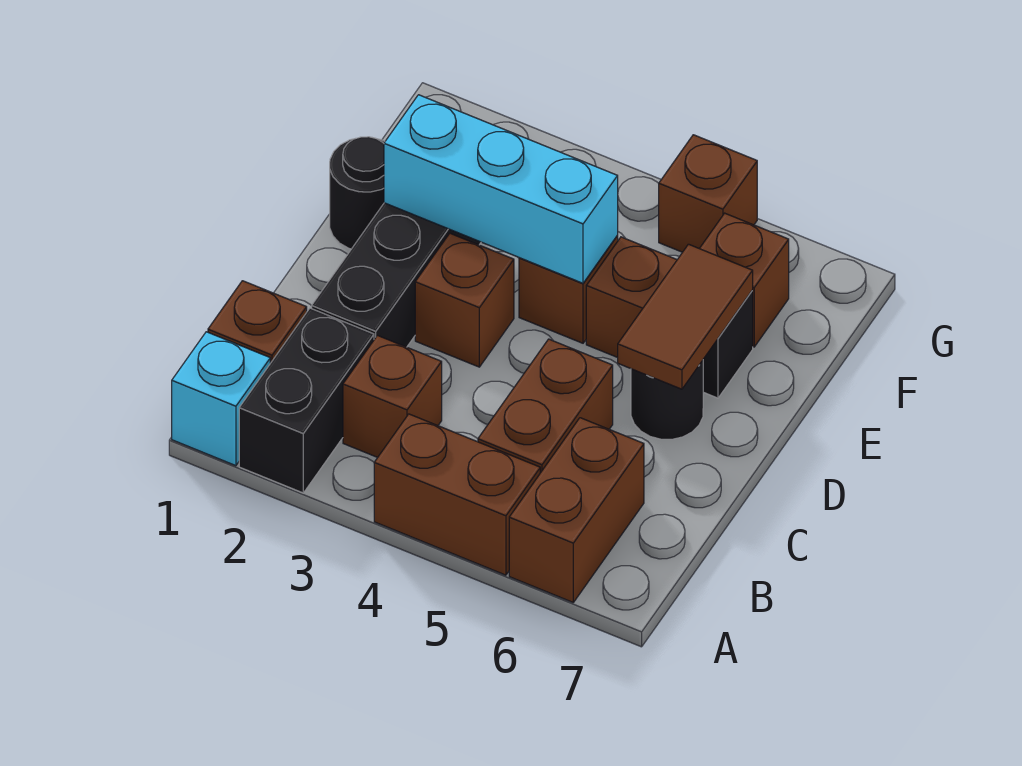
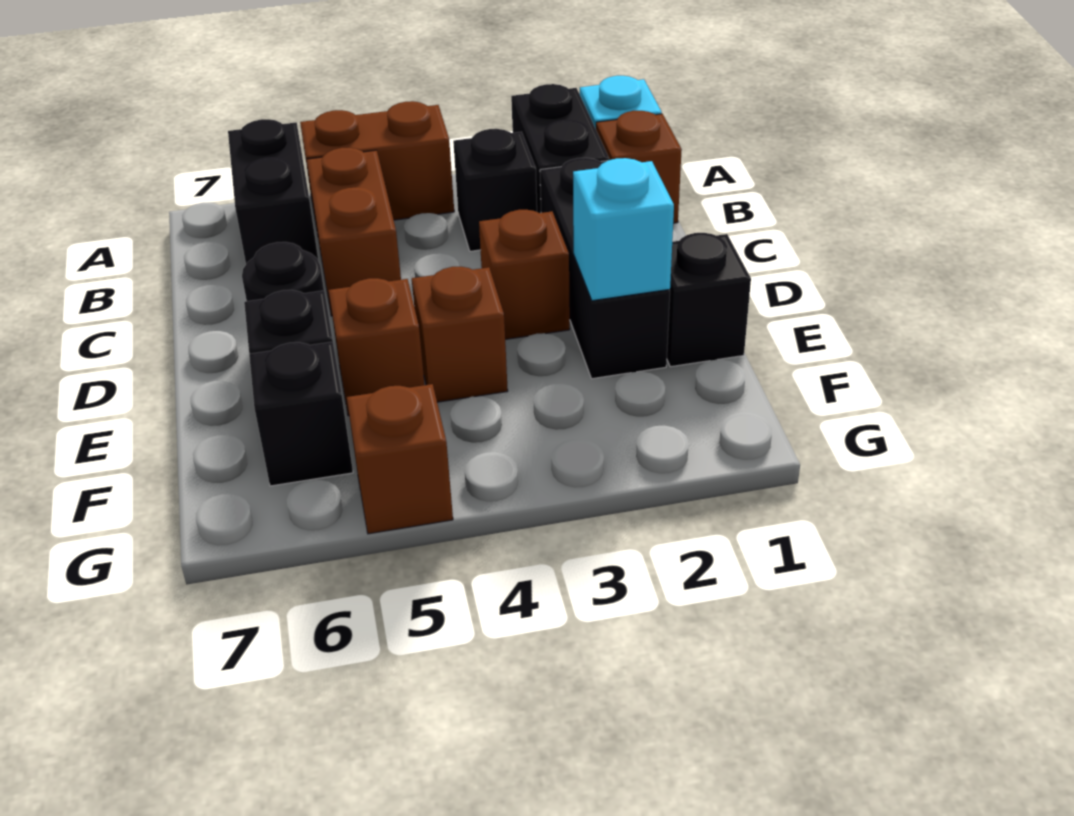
brown 1x2 brick [509,418,644,602] -> black 1x2 brick [228,119,318,264]
brown 1x1 brick [343,336,442,457] -> black 1x1 brick [453,129,537,251]
brown 1x2 tile [618,244,753,389] -> none
black 1x1 round brick [330,137,385,249] -> black 1x1 brick [667,233,751,367]
cyan 1x3 brick [384,95,618,283] -> cyan 1x1 brick [573,158,674,301]
brown 1x1 brick [699,213,789,347] -> black 1x1 brick [249,342,353,486]

